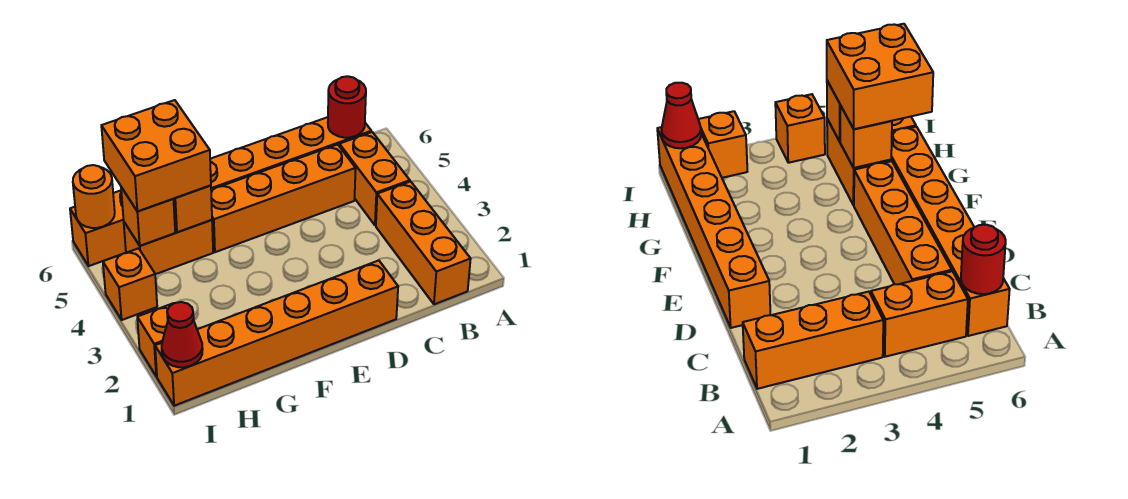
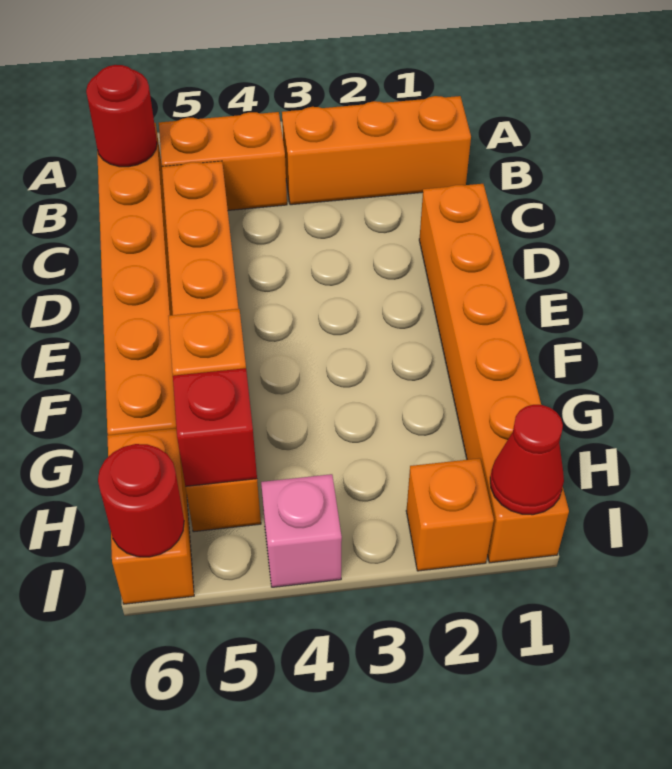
orange 2x2 brick [101,100,211,211] -> none
orange 1x1 brick [121,187,175,246] -> red 1x1 brick [173,368,257,486]
orange 1x1 brick [103,248,157,320] -> pink 1x1 brick [261,474,342,587]
orange 1x1 round brick [73,165,115,228] -> red 1x1 round brick [98,444,184,557]

